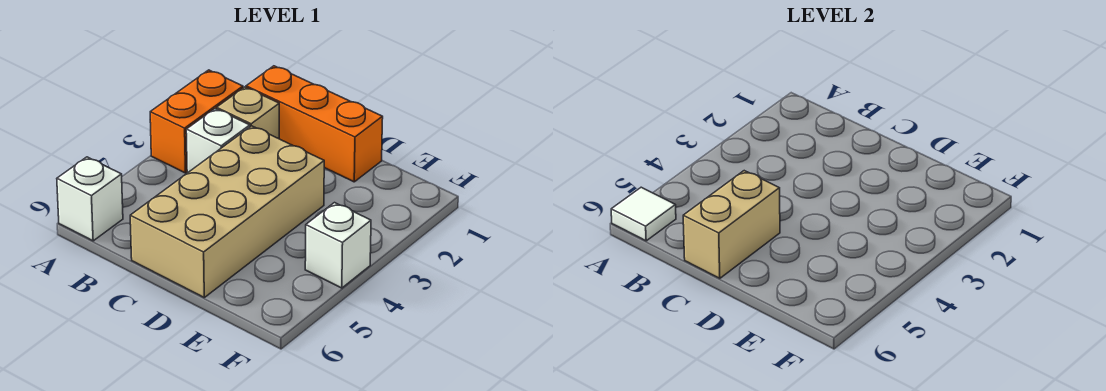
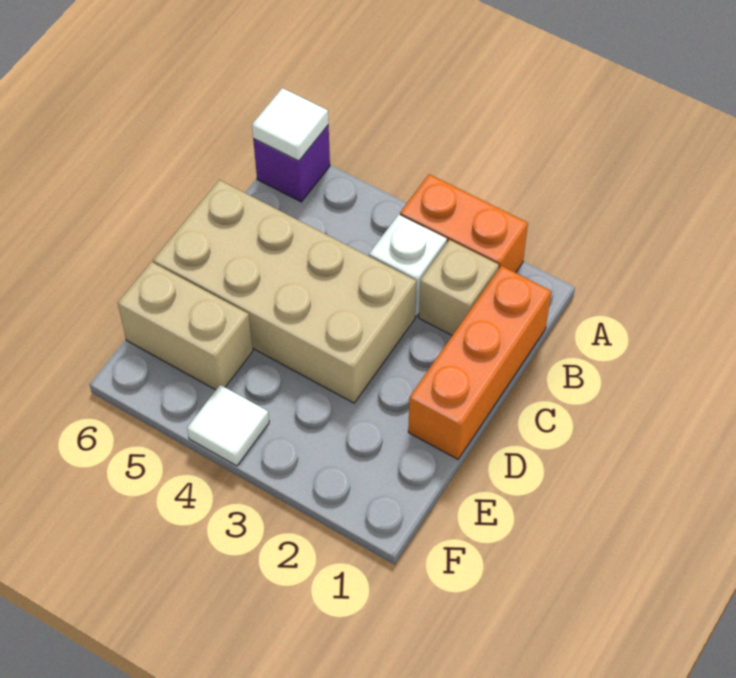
white 1x1 brick [57,157,123,241] -> purple 1x1 brick [253,125,330,202]
tan 1x2 brick [683,171,780,278] -> tan 1x2 brick moved to [118,262,253,390]
white 1x1 brick [305,203,371,288] -> white 1x1 tile [187,385,269,466]

